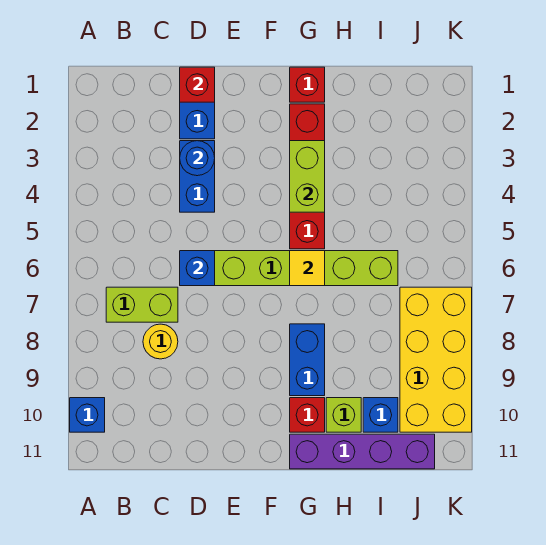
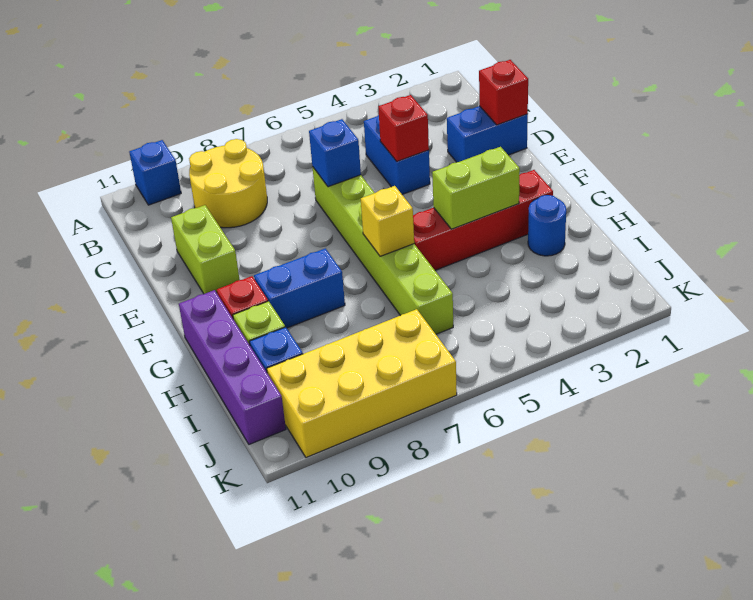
lime 1x2 brick [106,287,178,322] -> lime 1x2 brick moved to [171,205,240,294]
yellow 1x1 round brick [143,324,178,359] -> yellow 2x2 round brick [189,139,267,228]
blue 1x2 brick [180,141,215,212] -> blue 1x2 brick turned to [364,115,430,194]
blue 1x1 round brick [180,141,215,176] -> blue 1x1 round brick moved to [528,195,566,256]
red 1x1 brick [290,67,325,102] -> red 1x1 brick moved to [378,95,429,162]
yellow 1x1 tile [290,251,325,286] -> yellow 1x1 brick [361,186,414,256]

